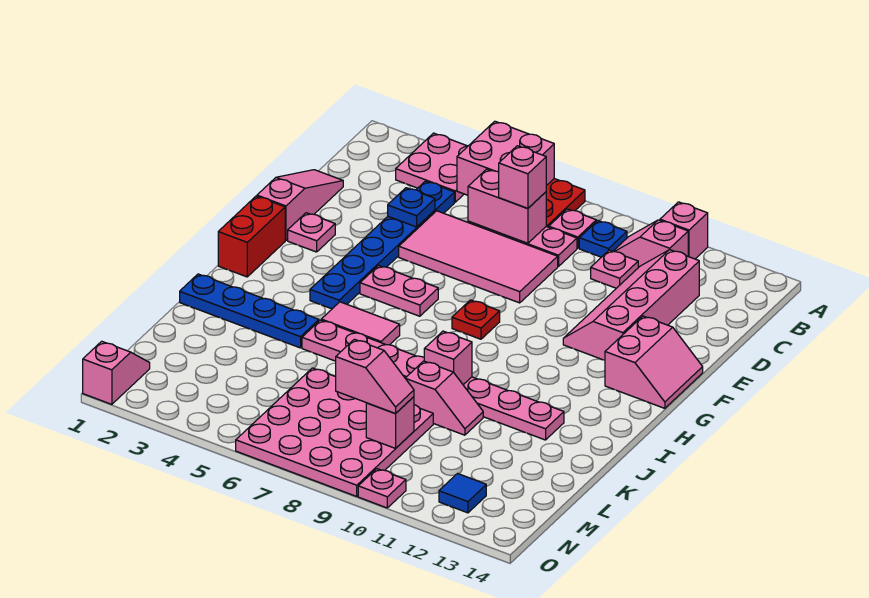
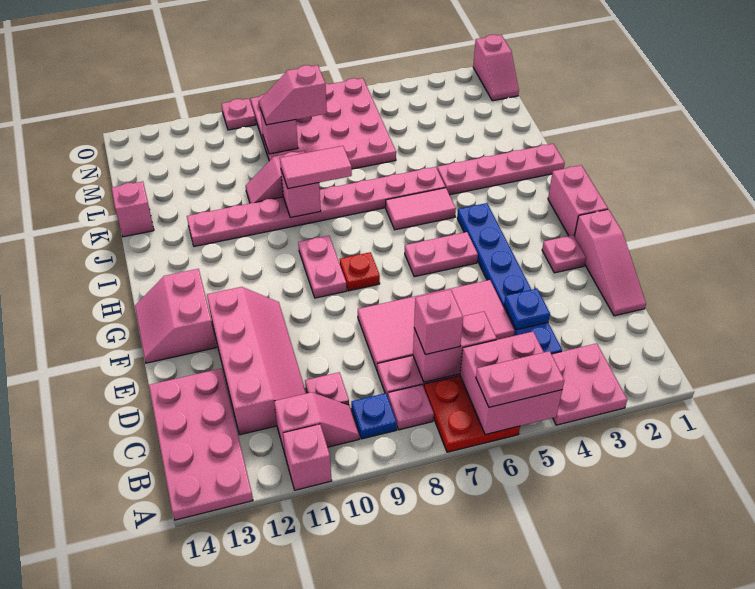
none -> pink 1x2 plate [476,351,564,407]
none -> pink 2x4 plate [149,368,253,520]
red 1x2 brick [218,196,285,277] -> pink 1x2 brick [548,165,608,236]
none -> pink 1x2 plate [298,236,347,298]
blue 1x4 plate [180,274,319,348] -> pink 1x4 plate [437,144,565,195]
none -> pink 1x2 tile [280,146,352,189]
none -> pink 1x1 brick [112,182,154,237]
blue 1x1 tile [439,474,486,513] -> none

